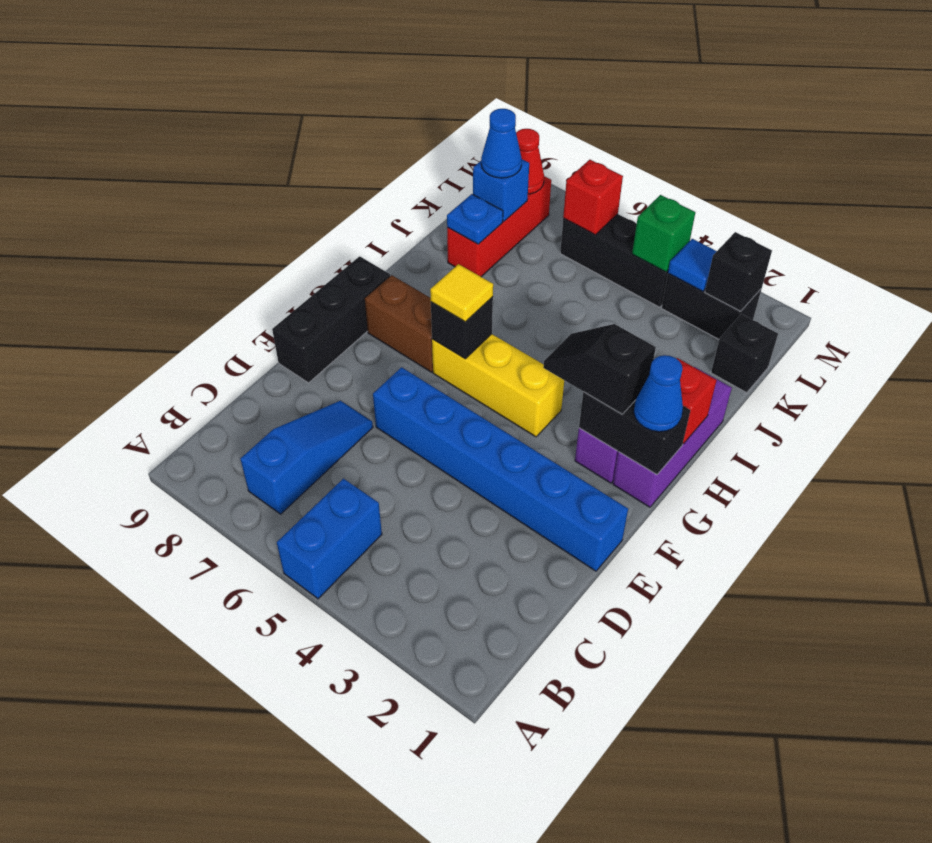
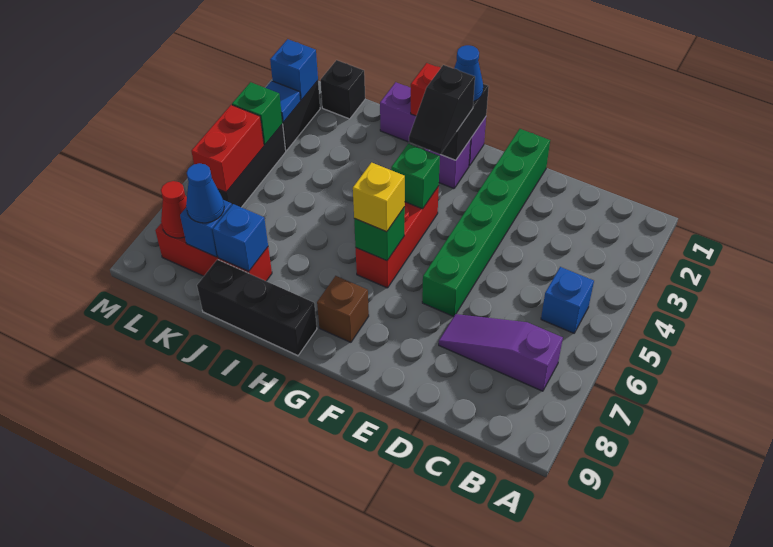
blue 1x2 brick [277,479,382,599] -> blue 1x1 brick [541,267,594,333]
blue 1x3 slope [240,401,373,514] -> purple 1x3 slope [439,314,563,391]
blue 1x6 brick [373,367,628,571] -> green 1x6 brick [422,129,550,317]
black 1x3 brick [272,256,390,383] -> black 1x3 brick moved to [197,260,317,356]
yellow 1x3 brick [432,334,564,437] -> red 1x3 brick [356,186,439,288]
none -> green 1x1 brick [391,144,440,209]
black 1x1 brick [431,297,493,359] -> green 1x1 brick [354,207,405,261]
yellow 1x1 tile [430,264,493,322] -> yellow 1x1 brick [353,163,405,232]
brown 1x2 brick [365,275,433,372] -> brown 1x1 brick [317,276,369,342]
blue 1x1 plate [447,194,503,244] -> blue 1x1 brick [213,204,268,271]
black 1x1 brick [705,232,772,311] -> blue 1x1 brick [270,39,318,100]
red 1x1 brick [563,160,623,235] -> red 1x2 brick [191,105,264,192]

